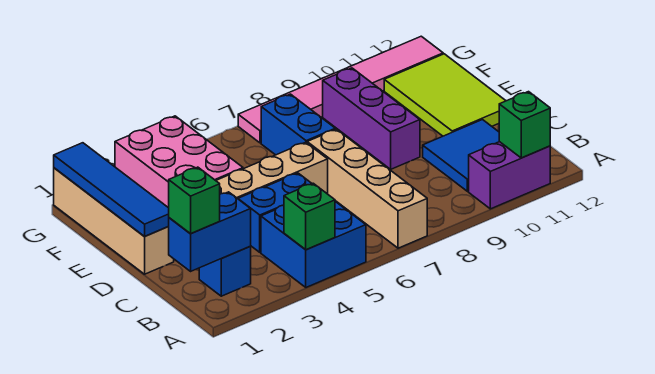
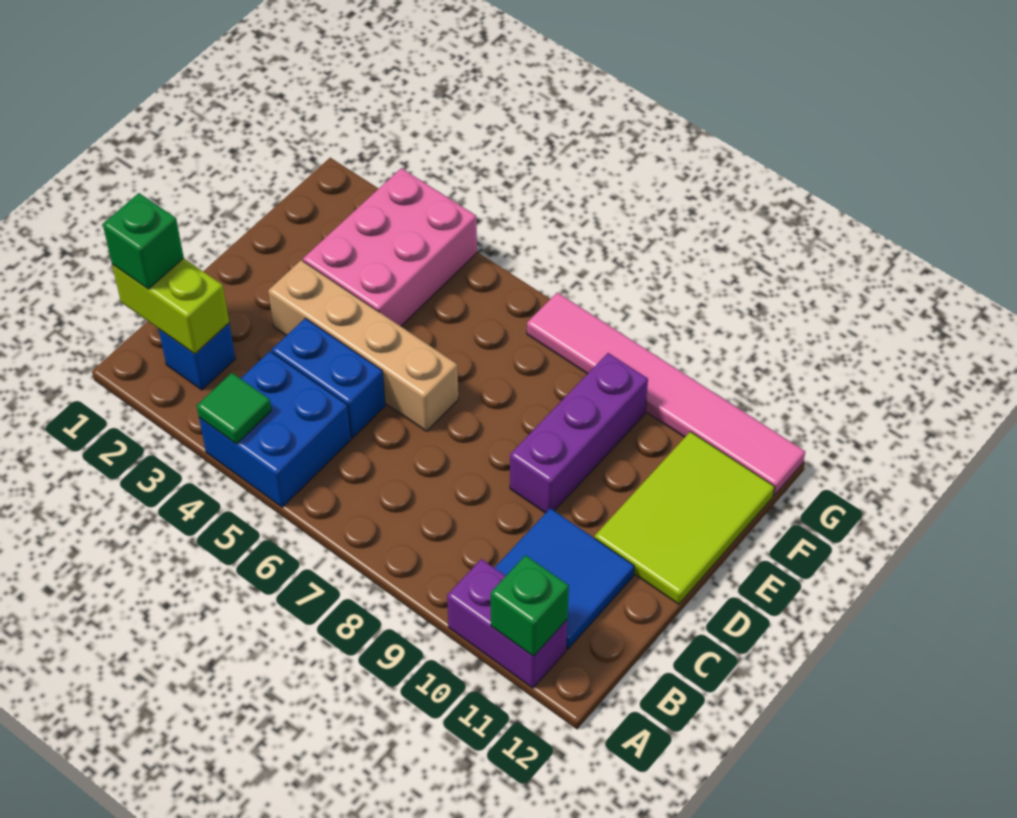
green 1x1 brick [284,183,335,250] -> green 1x1 tile [197,373,271,444]
tan 1x4 brick [307,129,427,248] -> none
blue 1x2 brick [168,192,251,271] -> lime 1x2 brick [112,258,229,354]
tan 1x4 brick [54,168,174,274] -> none
blue 1x4 tile [54,143,169,237] -> none
blue 1x2 brick [261,94,335,155] -> none

